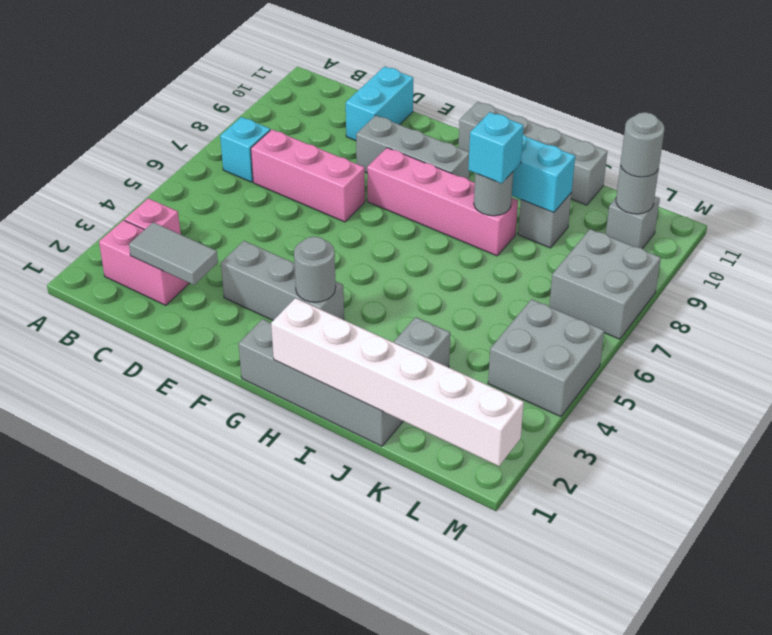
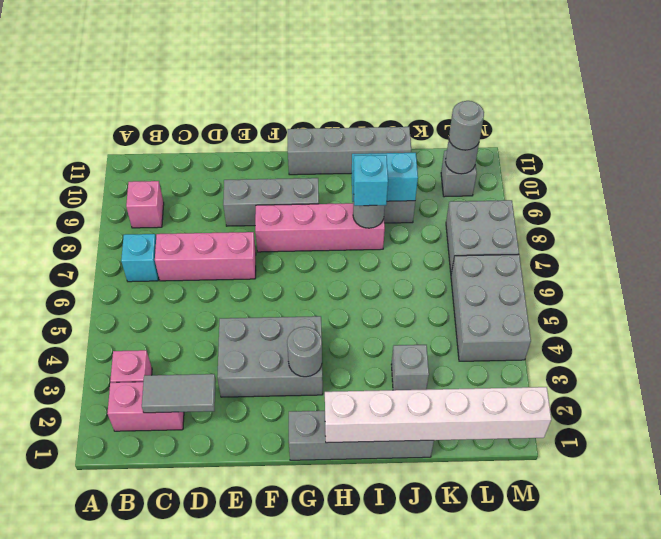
none -> pink 1x1 brick [126,181,164,228]
cyan 1x2 brick [346,66,413,140] -> none
grey 1x3 brick [221,241,344,320] -> grey 2x3 brick [217,316,323,397]
grey 2x2 brick [488,299,604,417] -> grey 2x3 brick [451,254,531,361]

